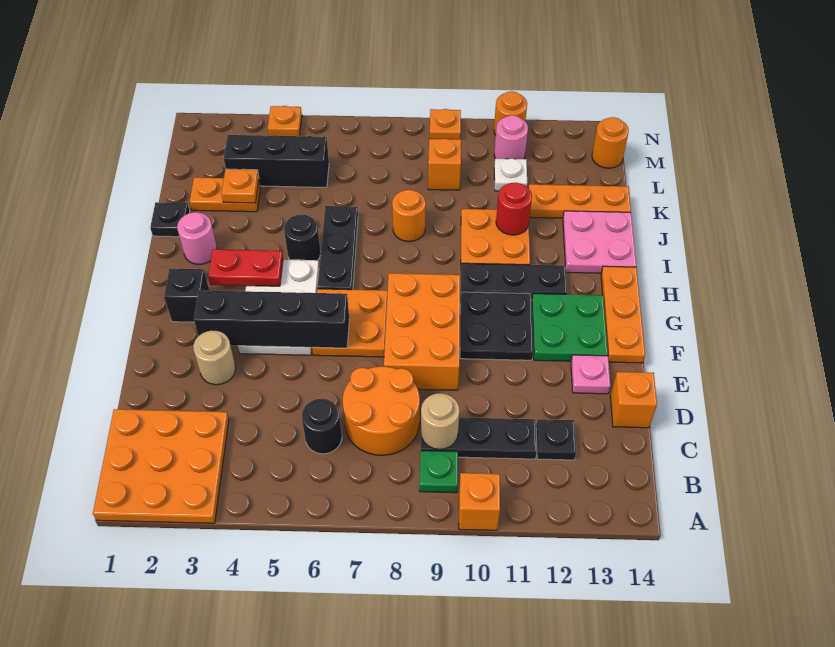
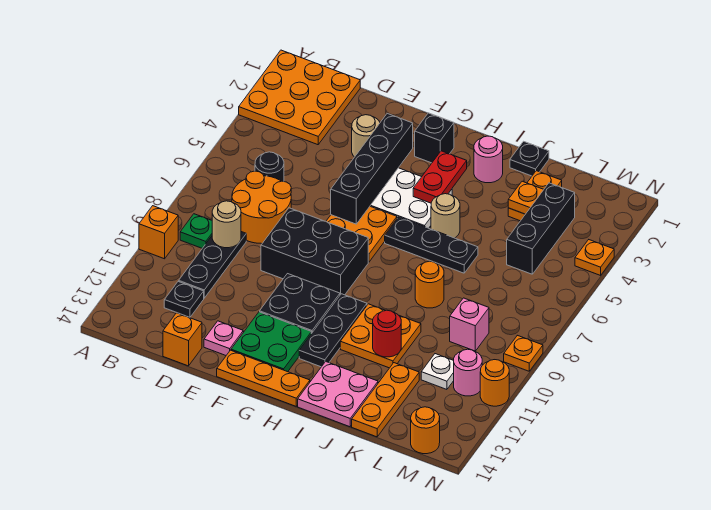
orange 2x3 brick [384,273,460,390] -> black 2x3 brick [261,208,368,295]
black 1x1 round brick [284,215,321,260] -> tan 1x1 round brick [431,194,460,238]
orange 1x1 brick [428,139,461,190] -> pink 1x1 brick [450,298,489,351]

